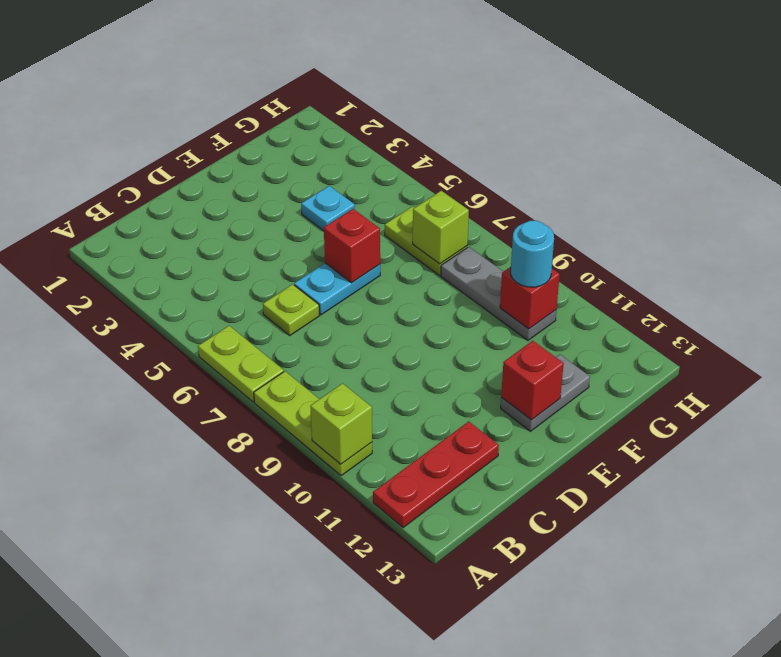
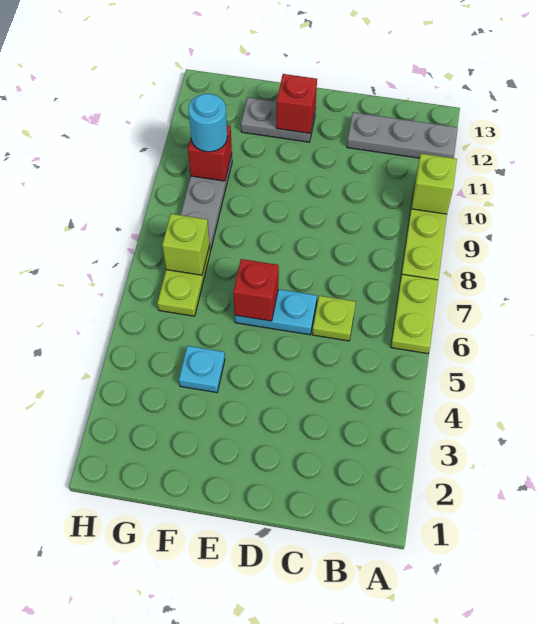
red 1x3 plate [373,421,499,528] -> grey 1x3 plate [347,112,458,158]

